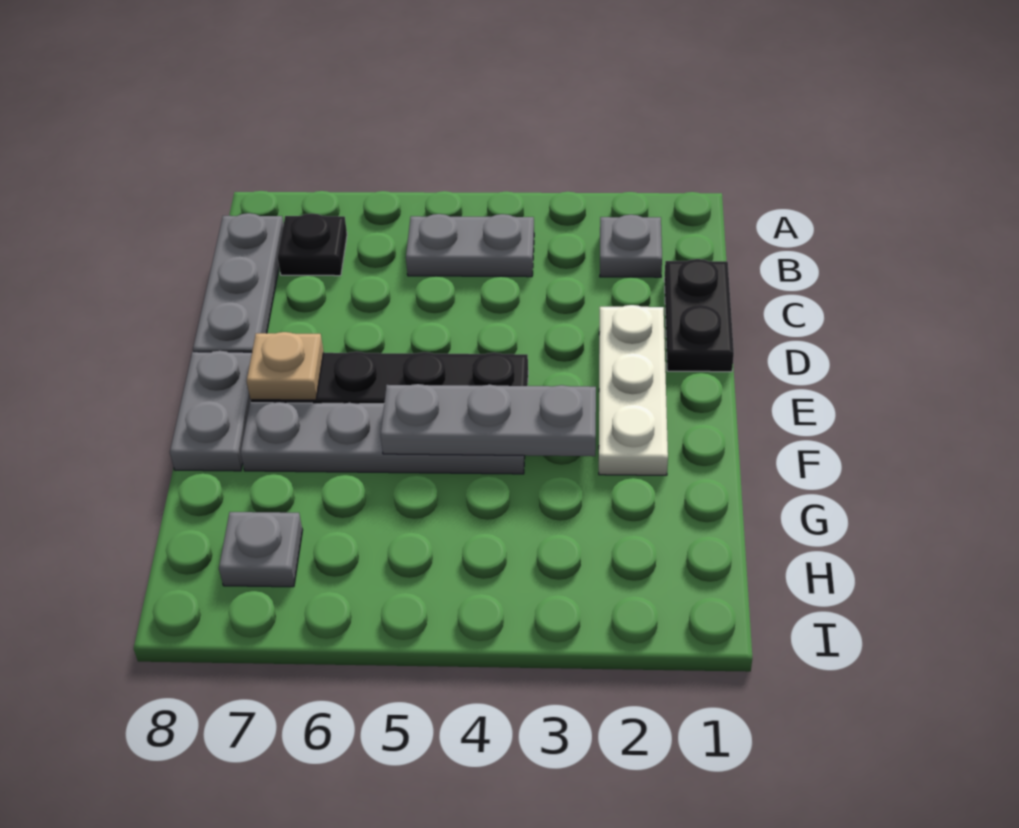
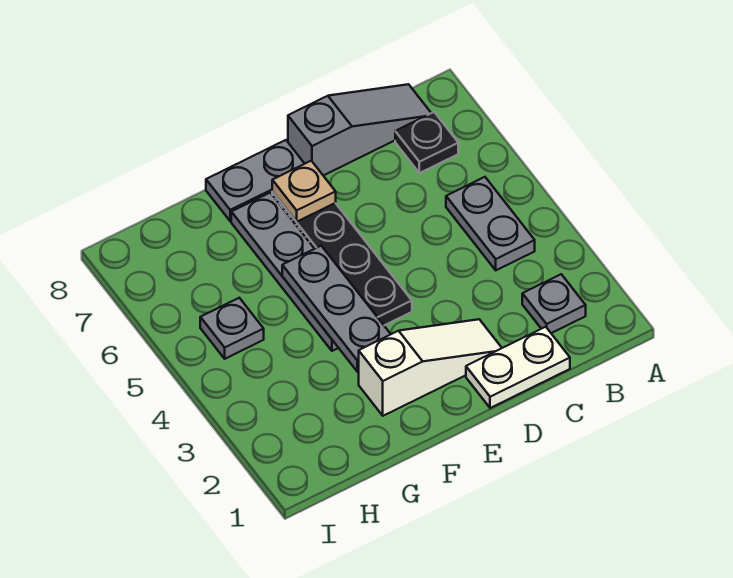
grey 1x3 plate [193,213,284,352] -> grey 1x3 slope [288,84,431,176]
black 1x2 plate [664,259,734,372] -> white 1x2 plate [466,327,570,408]
white 1x3 plate [599,305,668,475] -> white 1x3 slope [359,319,502,416]
grey 1x1 plate [219,512,303,587] -> grey 1x1 plate moved to [200,298,264,359]

